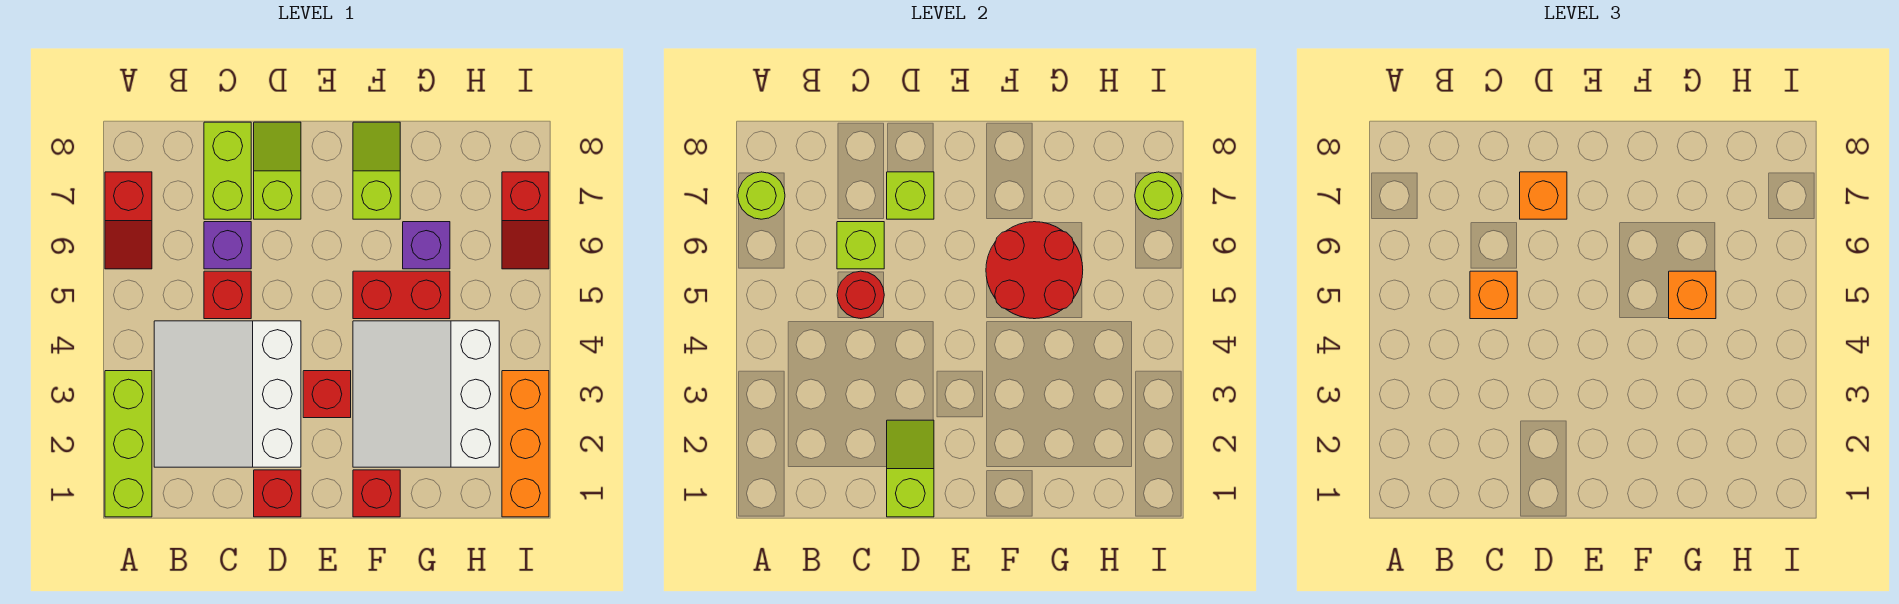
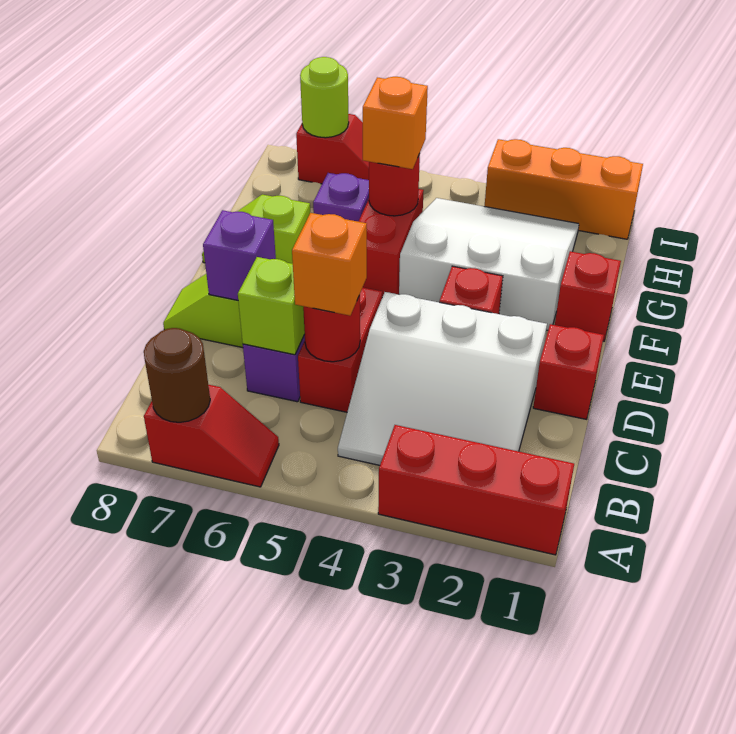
lime 1x3 brick [105,371,152,517] -> red 1x3 brick [378,425,574,555]
lime 1x1 round brick [738,172,785,219] -> brown 1x1 round brick [144,328,210,422]
red 1x1 brick [204,271,251,319] -> red 1x2 brick [298,288,382,412]
lime 1x2 brick [204,122,251,219] -> none
lime 1x2 slope [887,420,934,517] -> none
lime 1x1 brick [887,172,934,219] -> purple 1x1 brick [203,210,276,300]
orange 1x1 brick [1520,172,1567,219] -> none
white 3x3 slope [353,321,499,467] -> white 3x3 slope turned to [399,198,579,330]
red 2x2 round brick [986,222,1083,319] -> red 1x1 round brick [369,153,420,216]

